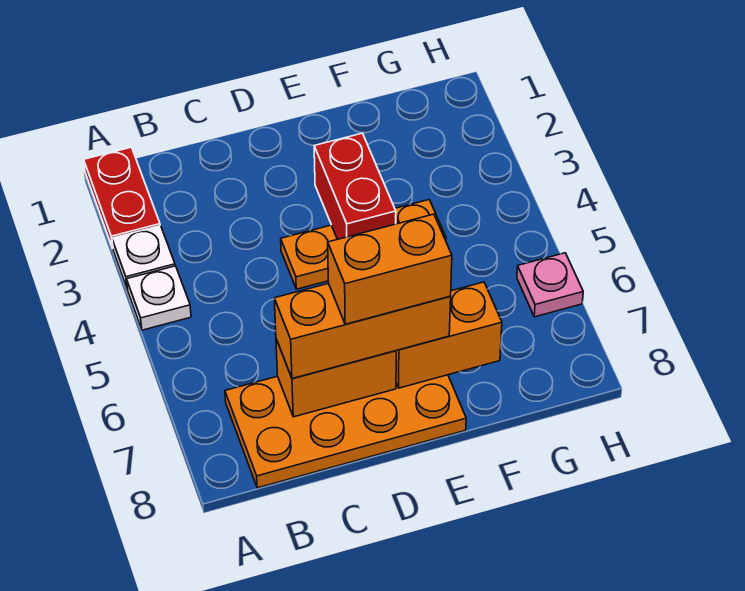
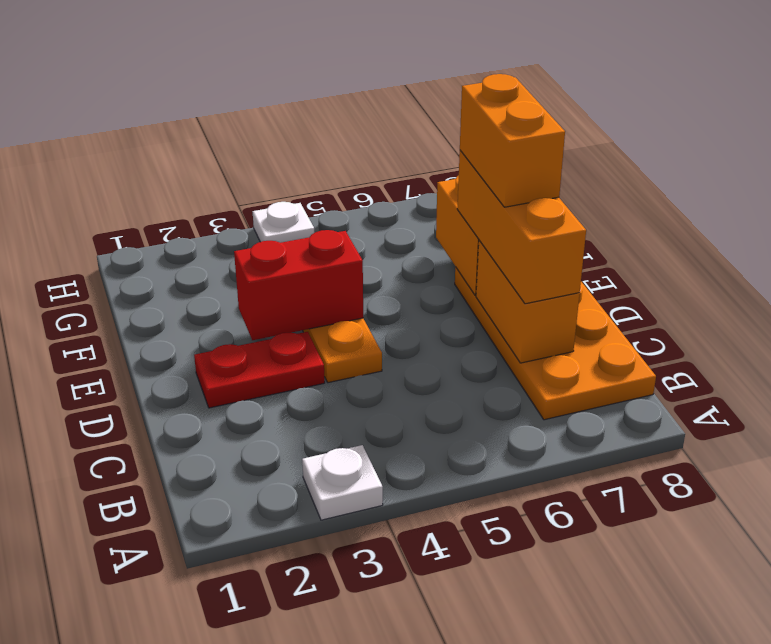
red 1x2 plate [84,147,160,248] -> red 1x2 plate moved to [194,332,325,408]
white 1x1 plate [127,266,191,330] -> white 1x1 plate moved to [253,202,314,243]
pink 1x1 plate [517,253,583,317] -> none

